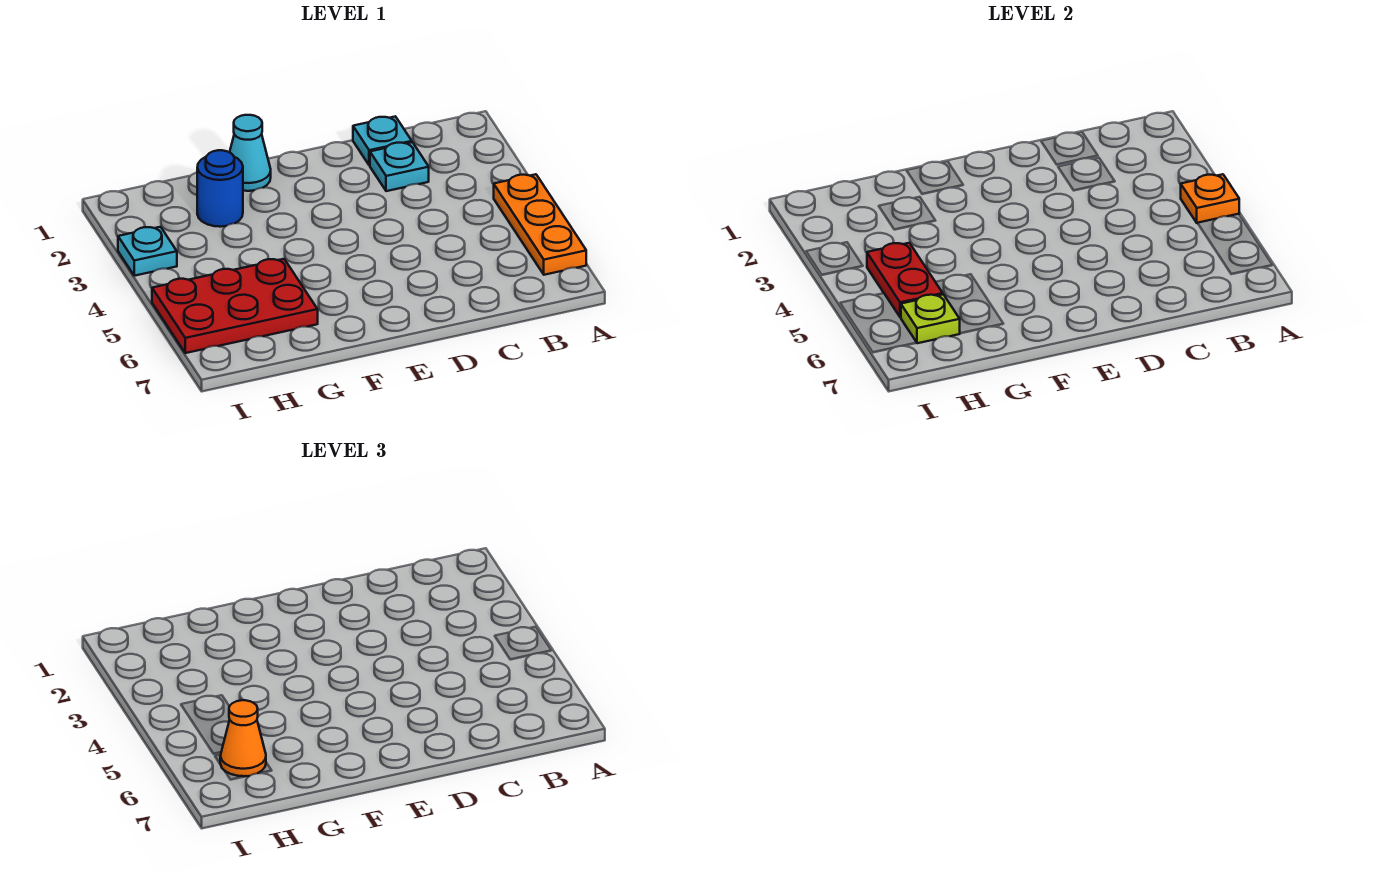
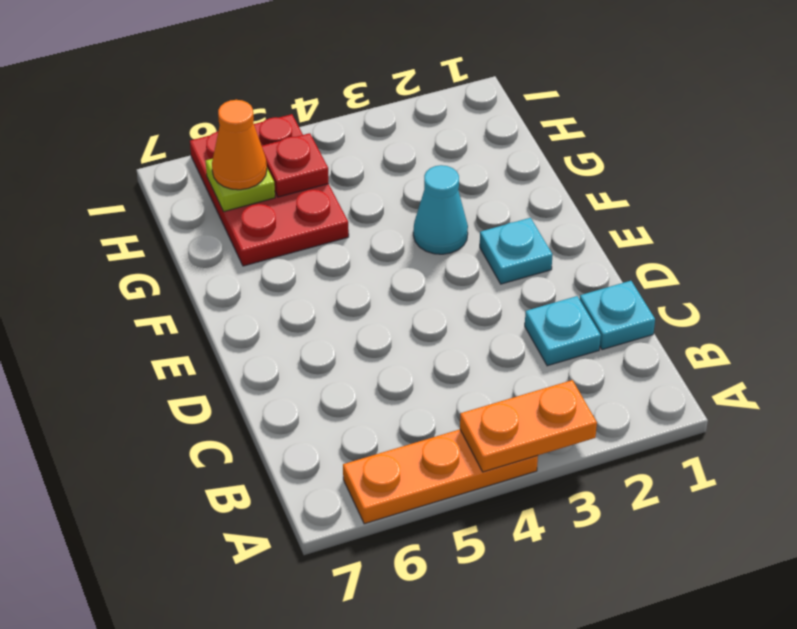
orange 1x1 plate [1181,174,1239,223] -> orange 1x2 plate [460,380,597,472]
cyan 1x1 cone [230,115,271,191] -> cyan 1x1 cone moved to [413,165,468,254]
blue 1x1 round brick [197,150,243,227] -> none
red 1x2 plate [867,243,943,317] -> red 1x1 plate [262,133,329,197]
cyan 1x1 plate [118,227,177,276] -> cyan 1x1 plate moved to [480,218,553,284]

